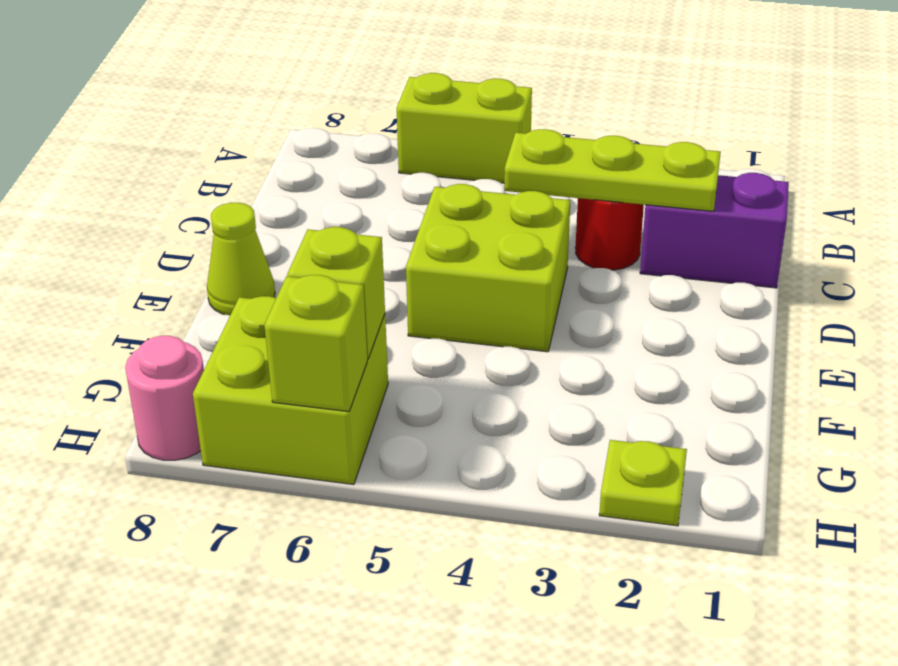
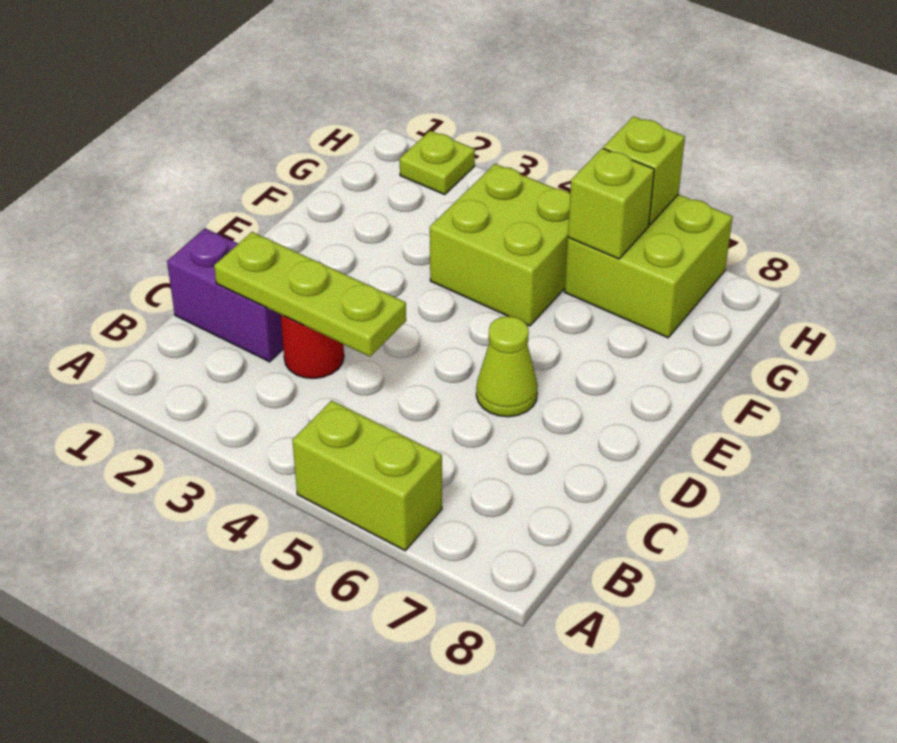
lime 2x2 brick [406,184,570,352] -> lime 2x2 brick moved to [430,164,570,326]
lime 1x1 cone [207,203,275,315] -> lime 1x1 cone moved to [476,316,538,417]
pink 1x1 round brick [125,336,204,460] -> none

